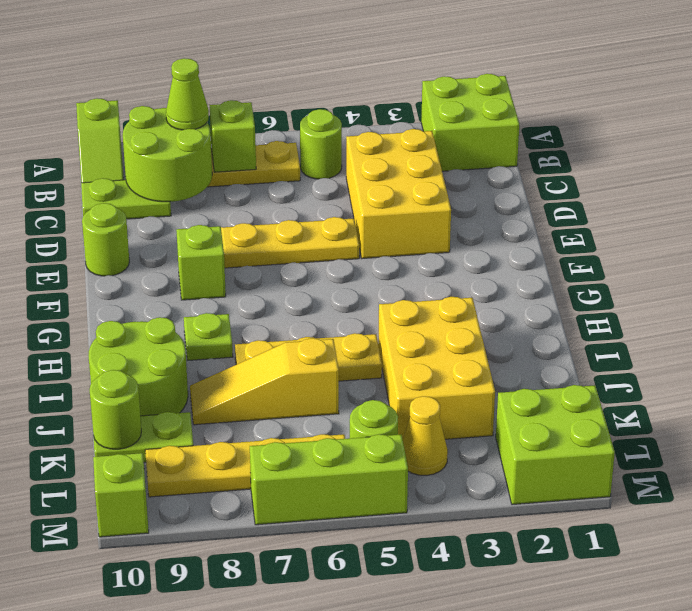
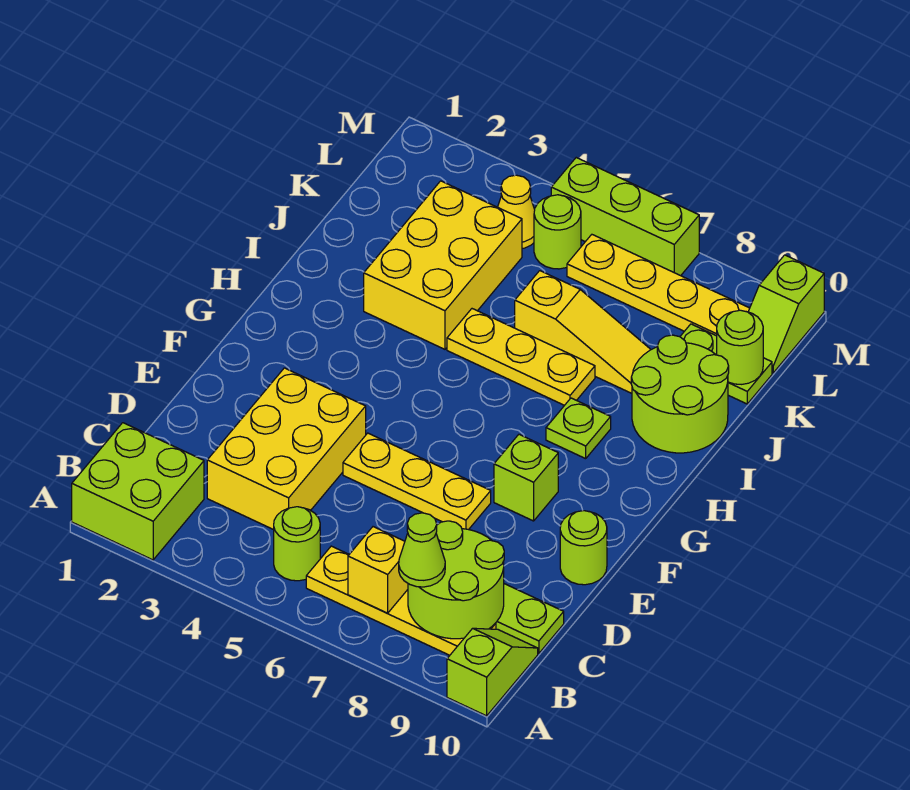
lime 1x1 brick [210,100,256,172] -> yellow 1x1 brick [348,527,408,613]
lime 2x2 brick [496,385,615,505] -> none

